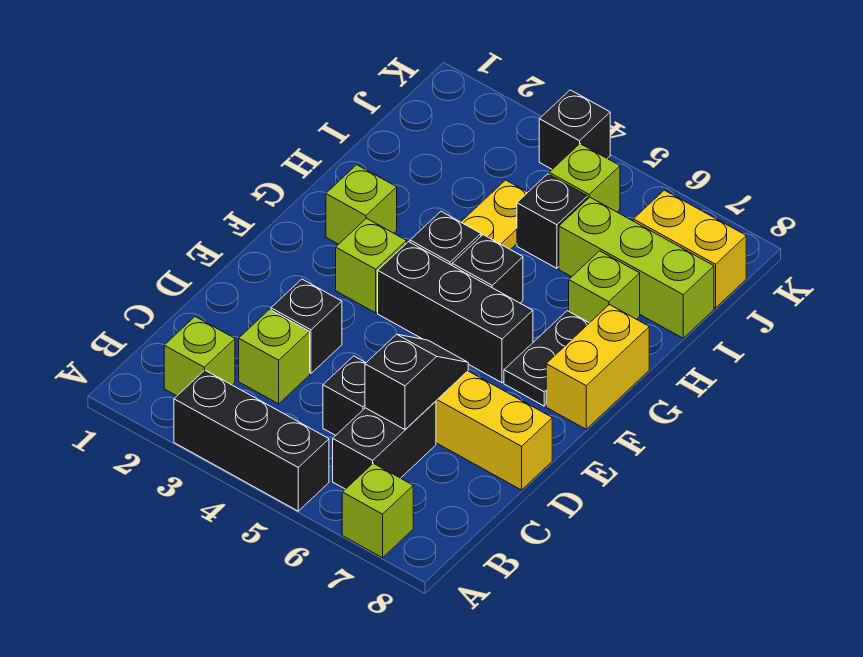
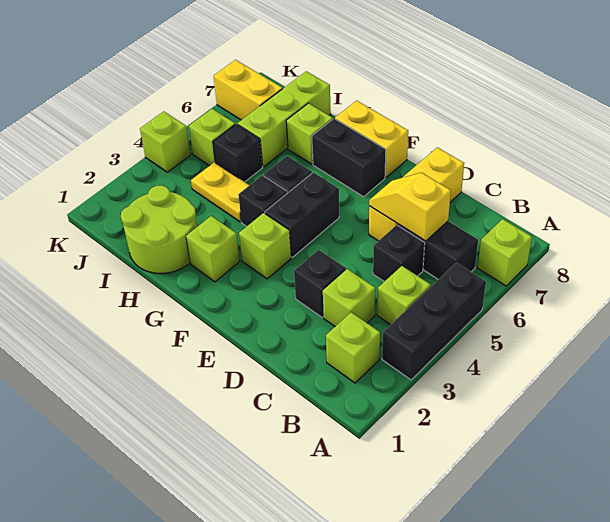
none -> lime 1x1 brick [377,266,431,325]
black 1x2 slope [365,334,468,429] -> yellow 1x2 slope [369,173,451,241]
black 1x3 brick [378,242,533,383] -> black 1x2 brick [265,173,339,257]
black 1x2 plate [504,311,589,406] -> black 1x2 brick [312,119,386,197]
none -> lime 2x2 round brick [121,185,197,273]
yellow 1x2 brick [633,190,746,308] -> yellow 1x2 brick turned to [214,60,282,120]
black 1x1 brick [539,90,610,169] -> lime 1x1 brick [140,111,191,172]

